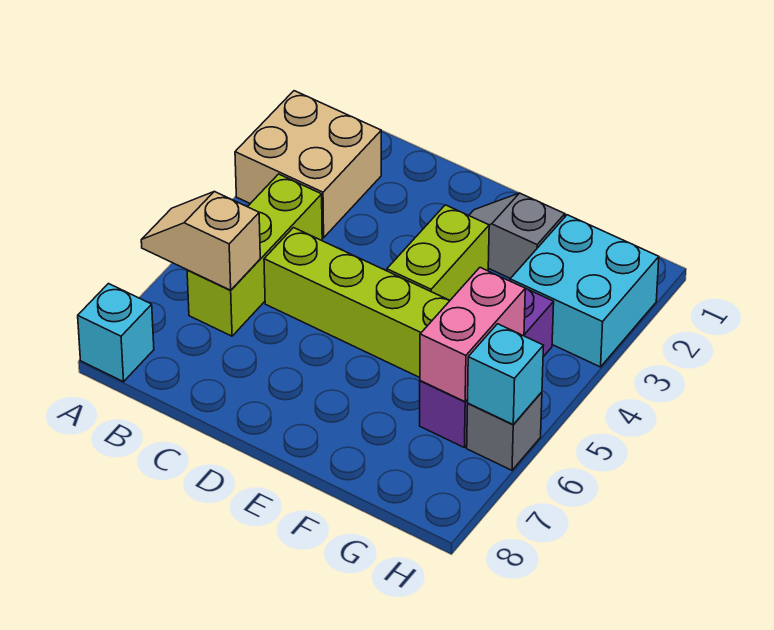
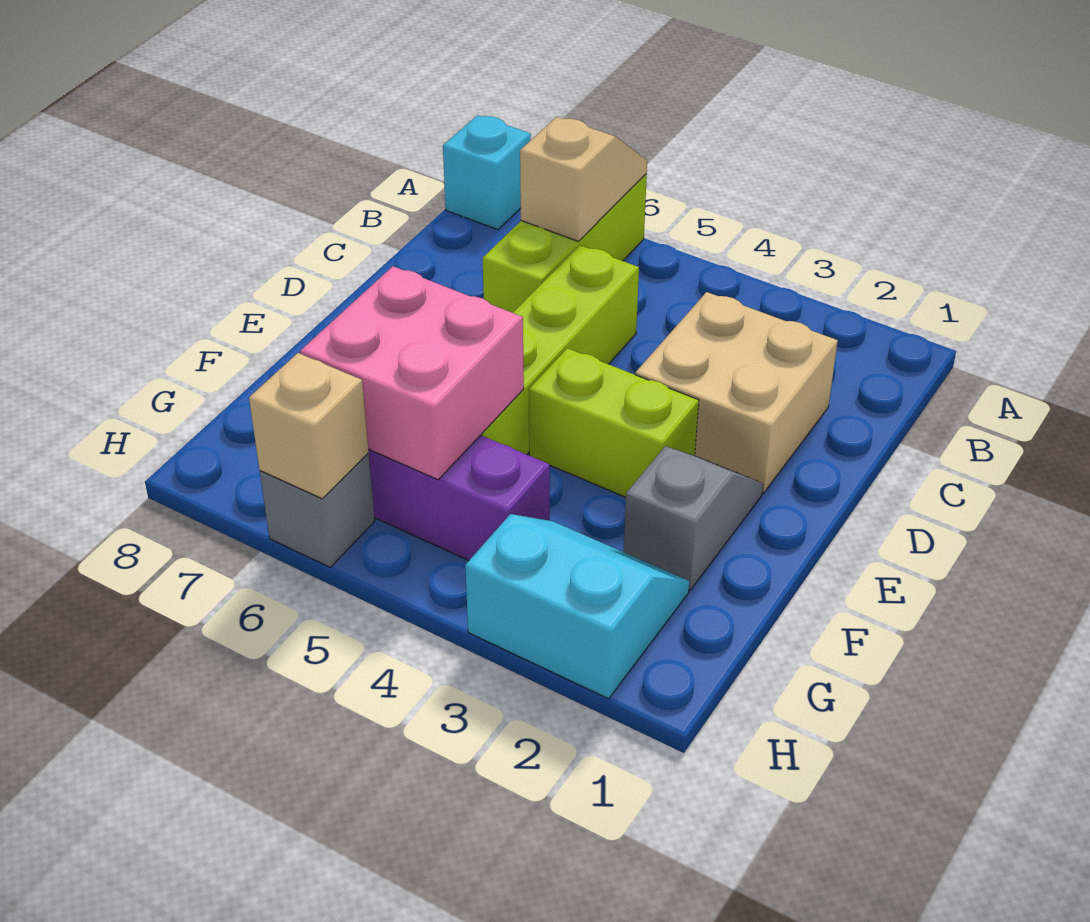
tan 2x2 brick [235,91,381,238] -> tan 2x2 brick moved to [635,292,838,493]
lime 1x3 brick [187,174,322,336] -> lime 1x3 brick turned to [482,174,647,313]
cyan 2x2 brick [510,215,659,367] -> cyan 2x2 slope [465,514,689,699]
pink 1x2 brick [420,268,525,402] -> pink 2x2 brick [300,266,524,480]
cyan 1x1 brick [467,324,544,425] -> tan 1x1 brick [249,353,369,499]

